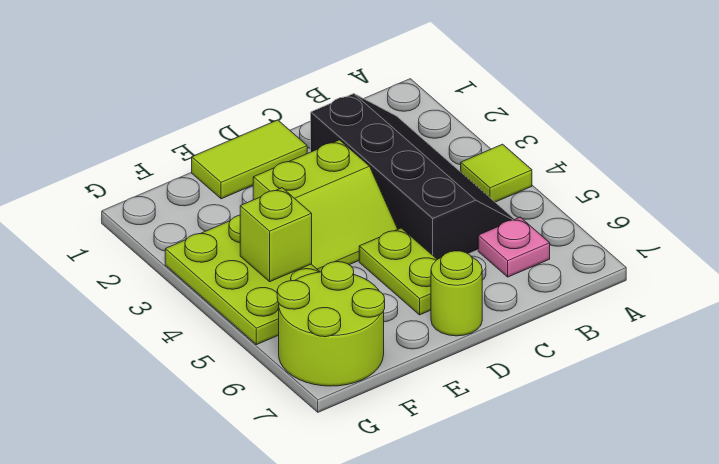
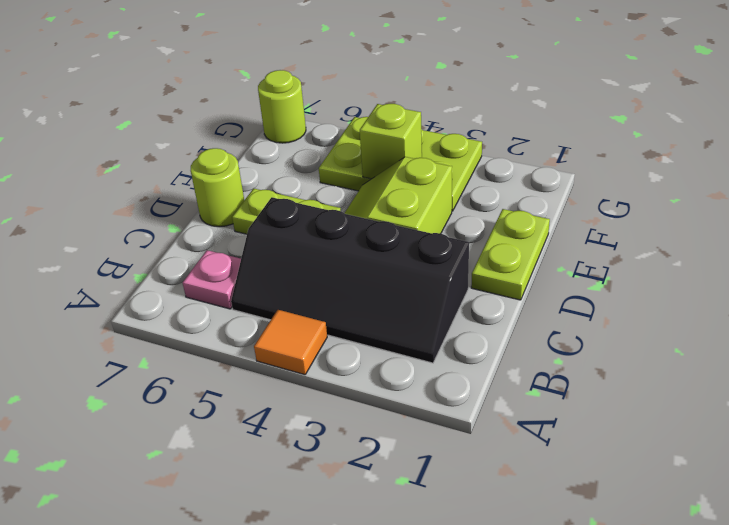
lime 1x1 tile [461,144,532,202] -> orange 1x1 tile [254,310,327,375]
lime 1x2 tile [192,120,307,199] -> lime 1x2 plate [471,209,550,300]
lime 2x2 round brick [277,262,385,386] -> lime 1x1 round brick [258,70,306,143]

